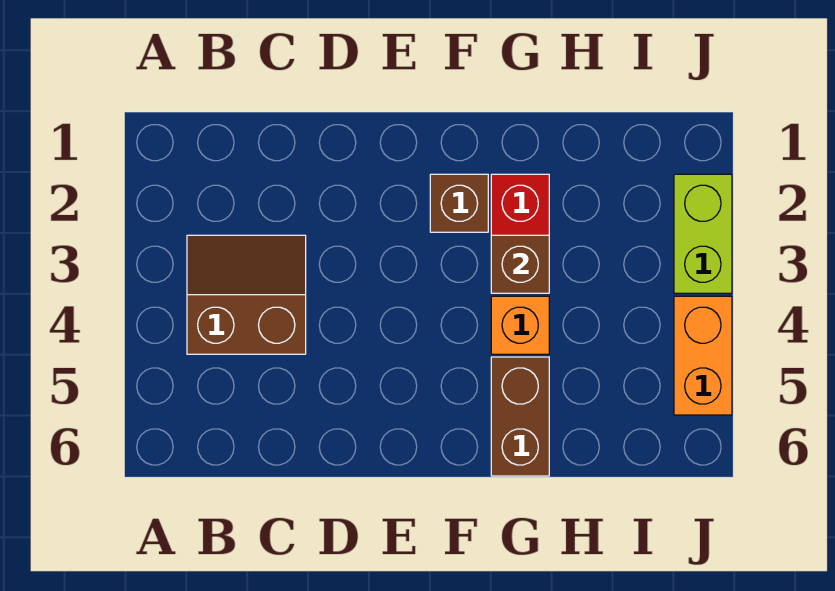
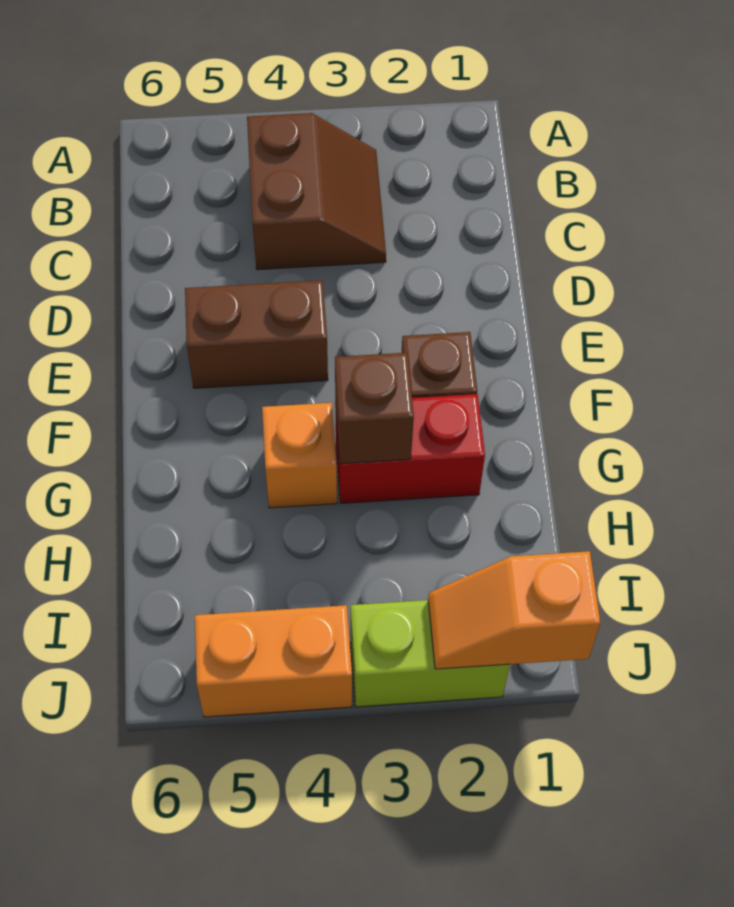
brown 1x2 brick [491,357,549,476] -> brown 1x2 brick moved to [185,280,328,388]
none -> orange 1x2 slope [428,551,600,669]

